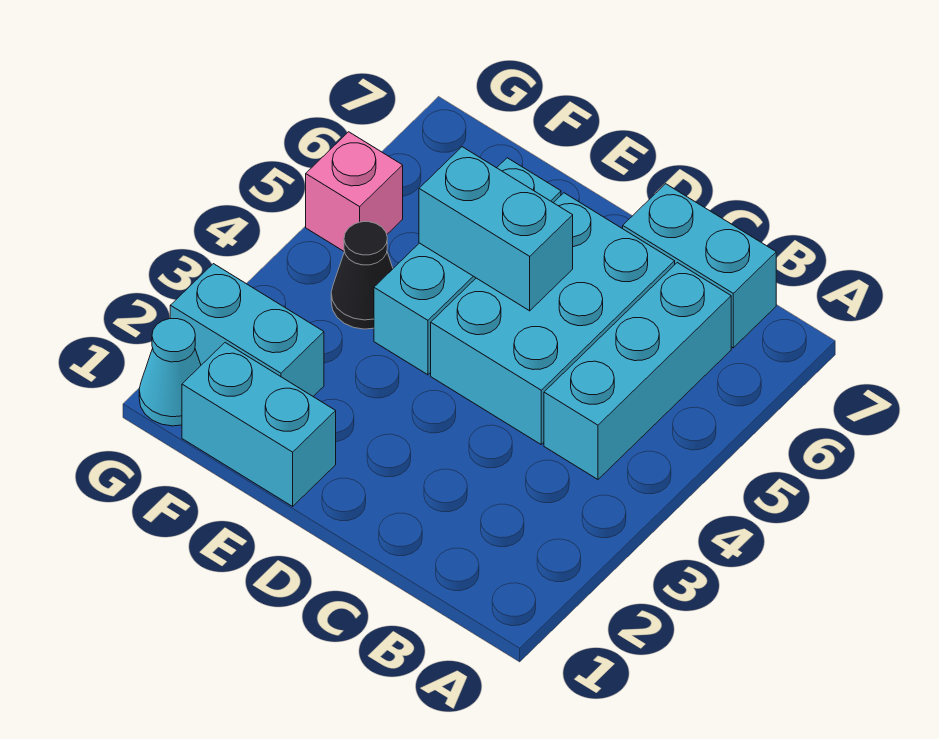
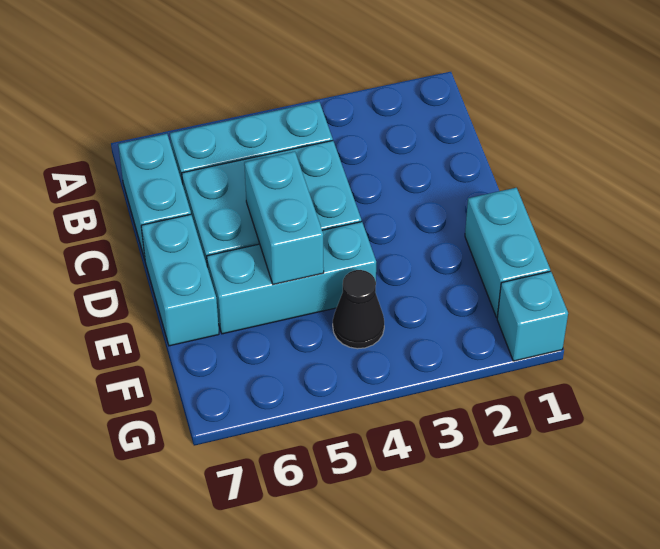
cyan 1x2 brick [170,264,324,396] -> cyan 1x2 brick moved to [141,215,219,346]
cyan 1x1 cone [139,319,201,426] -> cyan 1x1 brick [497,271,568,361]
pink 1x1 brick [306,132,403,251] -> none

